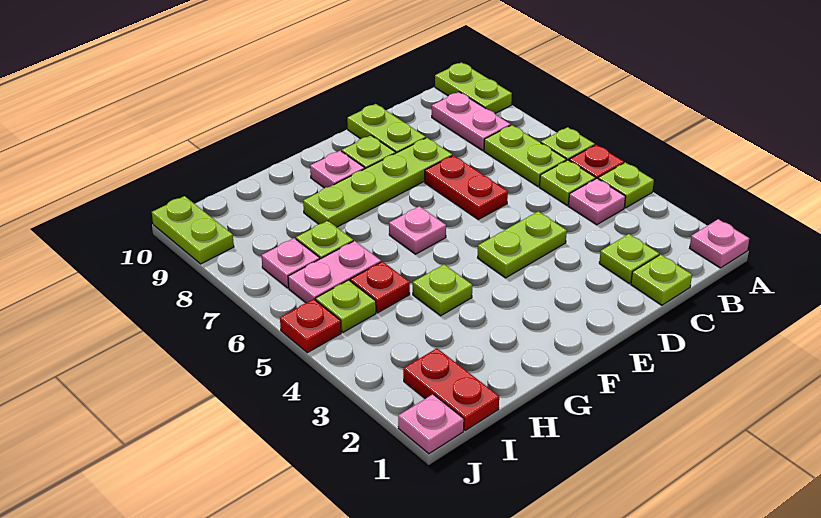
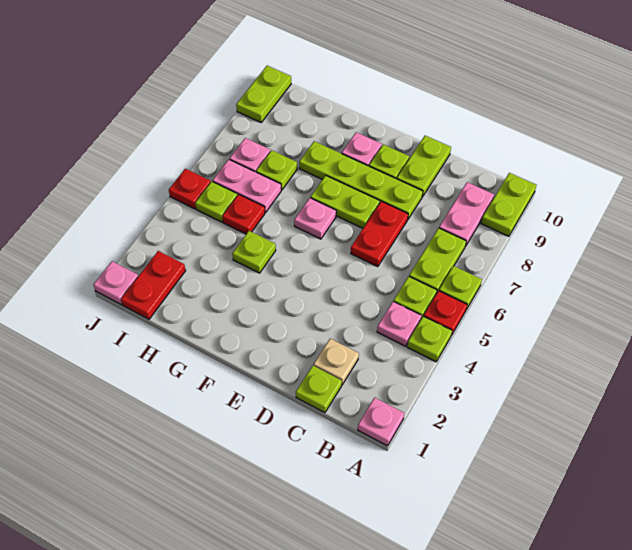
lime 1x1 plate [599,234,659,283] -> tan 1x1 plate [314,339,359,385]
lime 1x2 plate [478,211,567,278] -> lime 1x2 plate moved to [311,175,380,228]

